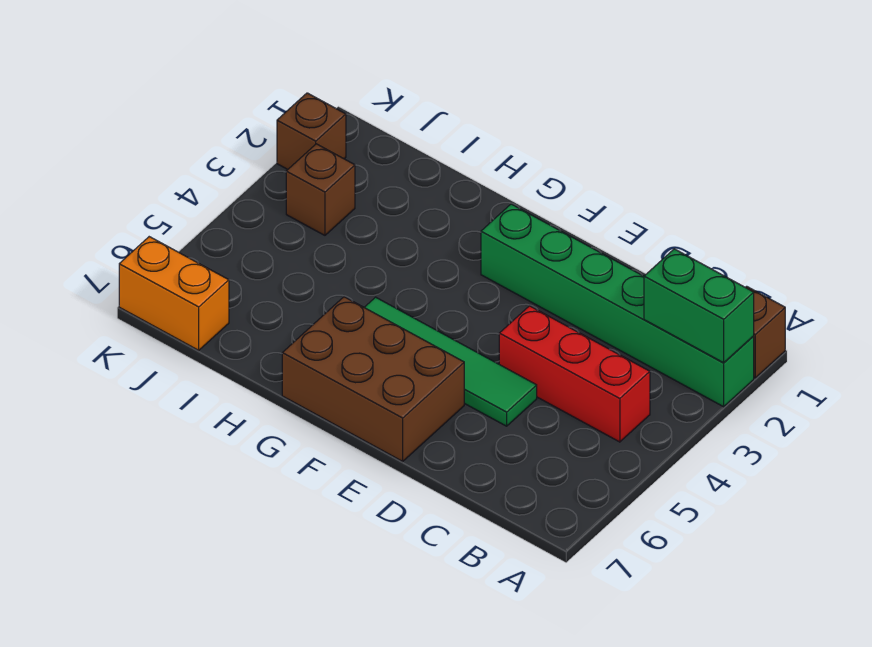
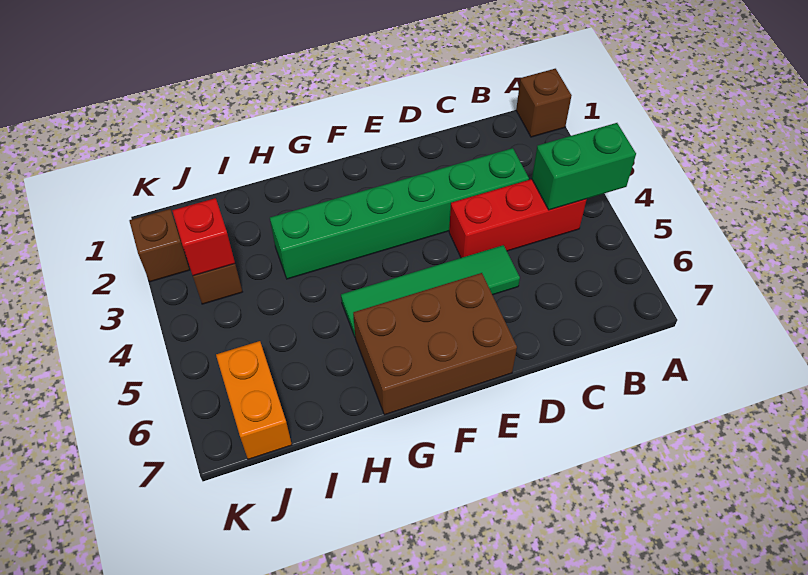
green 1x6 brick [481,204,754,407] -> green 1x6 brick moved to [270,148,529,279]
green 1x2 brick [644,249,754,363] -> green 1x2 brick moved to [532,123,636,210]
none -> red 1x1 brick [172,198,235,276]
orange 1x2 brick [119,237,229,350] -> orange 1x2 brick turned to [216,341,292,459]

